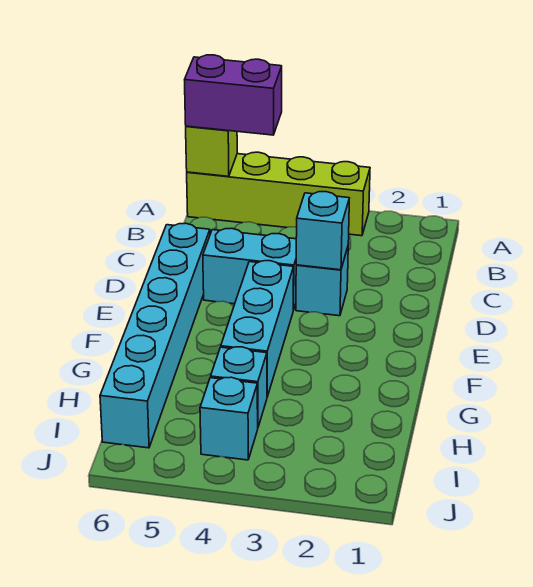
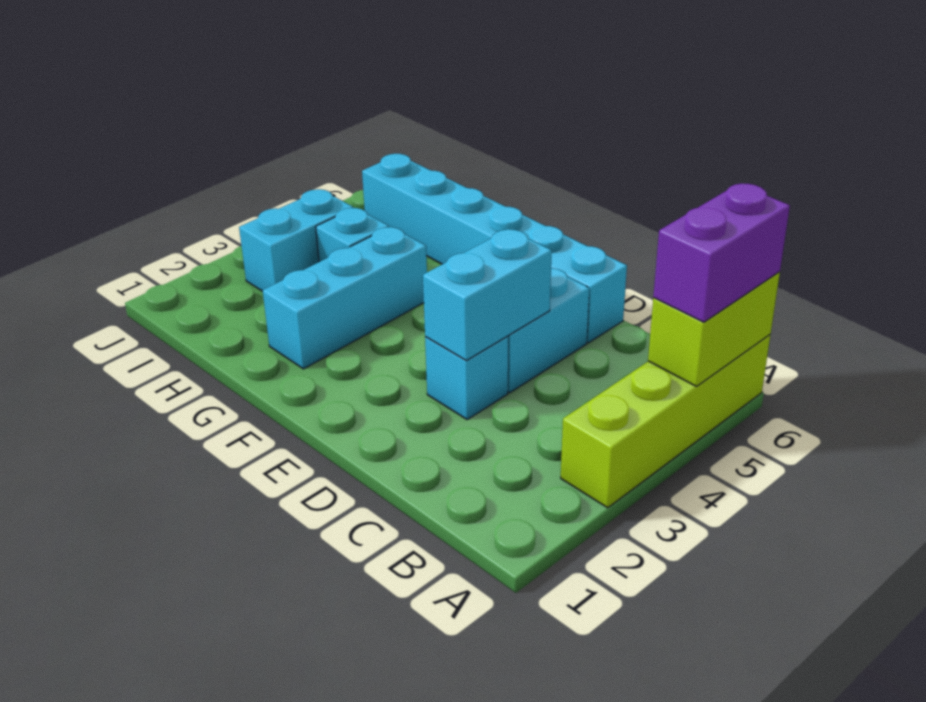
lime 1x1 brick [186,126,237,176] -> lime 1x2 brick [648,272,780,386]
cyan 1x1 brick [296,192,349,270] -> cyan 1x2 brick [423,229,552,361]
cyan 1x3 brick [221,261,294,397] -> cyan 1x3 brick turned to [263,227,427,369]
cyan 1x1 brick [200,377,258,460] -> cyan 1x2 brick [239,189,353,291]

